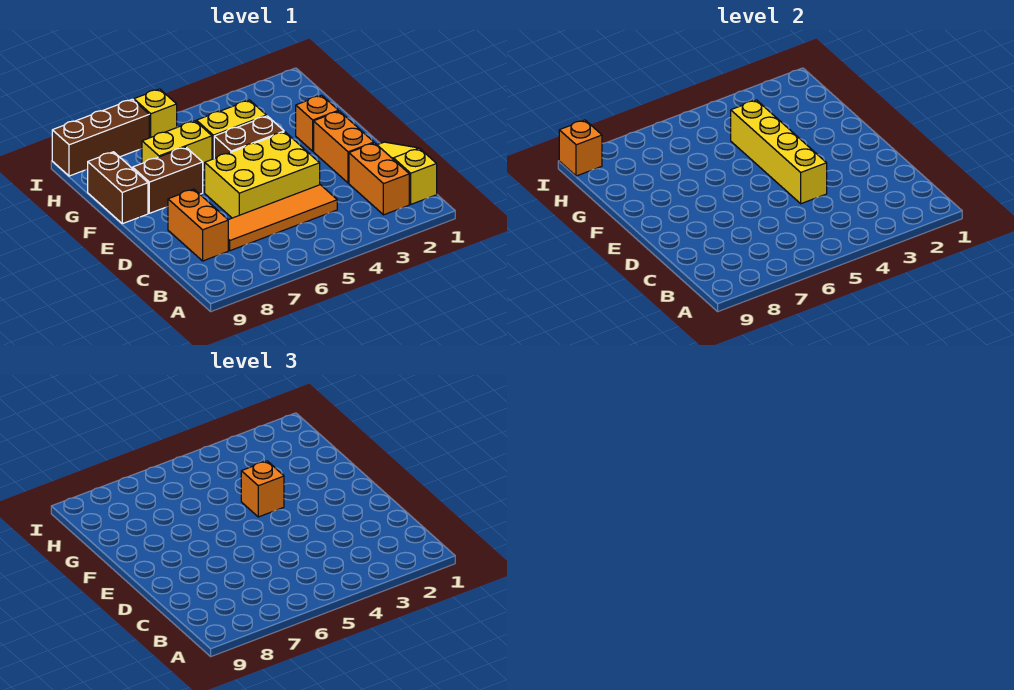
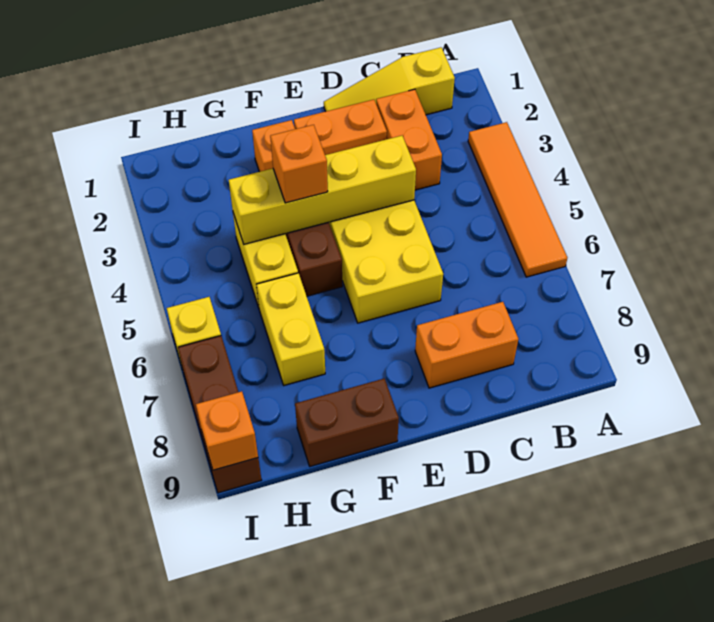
orange 1x2 brick [349,143,409,215] -> orange 1x2 brick turned to [376,89,442,190]
orange 1x4 tile [228,185,337,251] -> orange 1x4 tile moved to [468,122,567,277]
brown 1x2 brick [133,147,203,213] -> none

